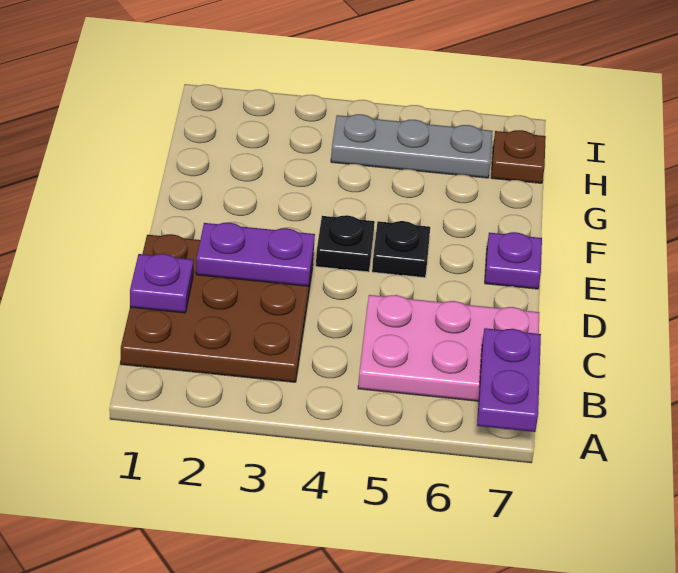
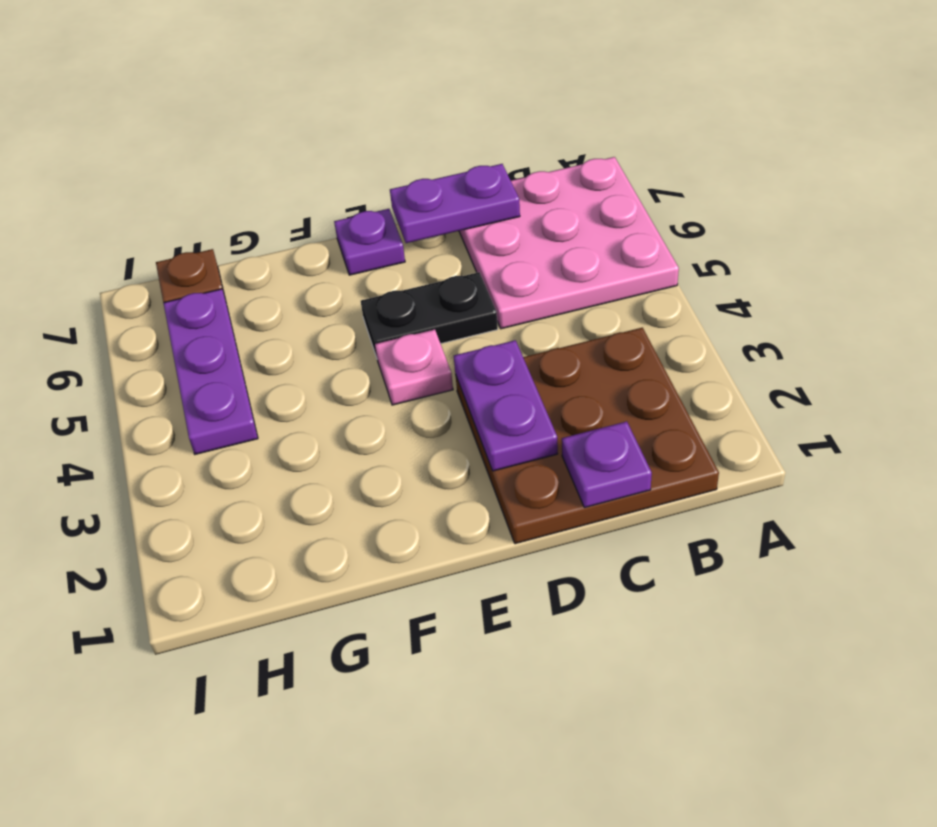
purple 1x2 plate [477,328,541,432] -> purple 1x2 plate moved to [390,164,520,243]
pink 2x3 plate [358,295,539,401] -> pink 3x3 plate [459,157,679,329]
black 1x1 plate [316,215,375,272] -> pink 1x1 plate [375,329,453,405]
black 1x1 plate [372,221,430,278] -> black 1x2 plate [361,272,498,357]
grey 1x3 plate [331,114,493,178] -> purple 1x3 plate [163,289,258,454]

